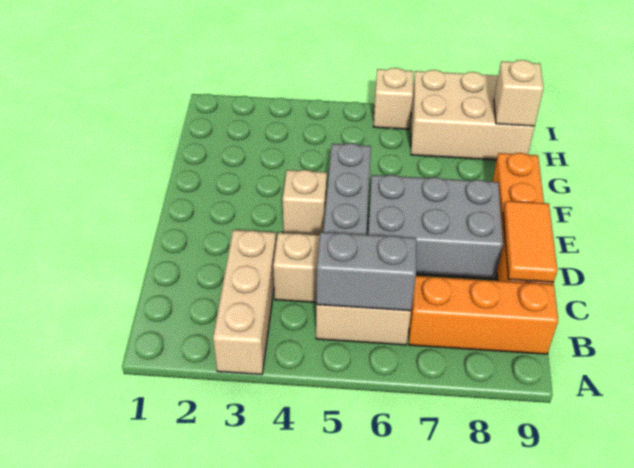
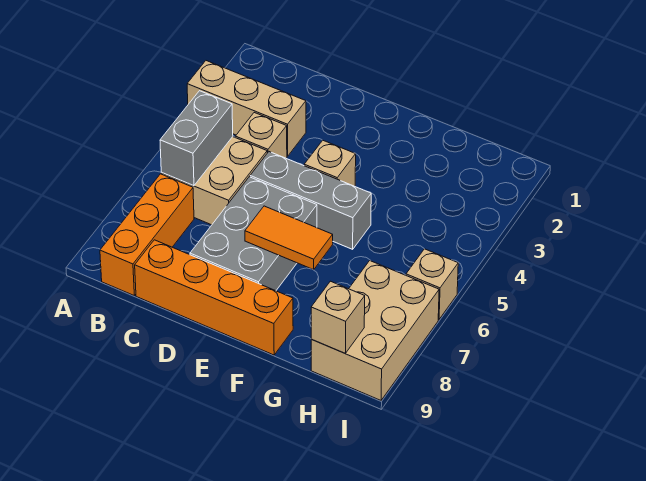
orange 1x2 tile [503,201,557,283] -> orange 1x2 tile moved to [245,206,333,270]

